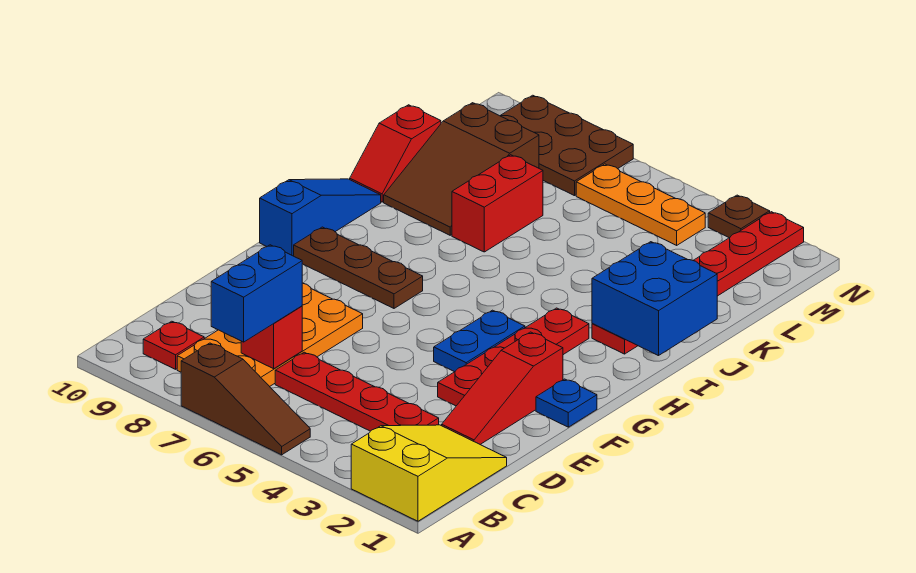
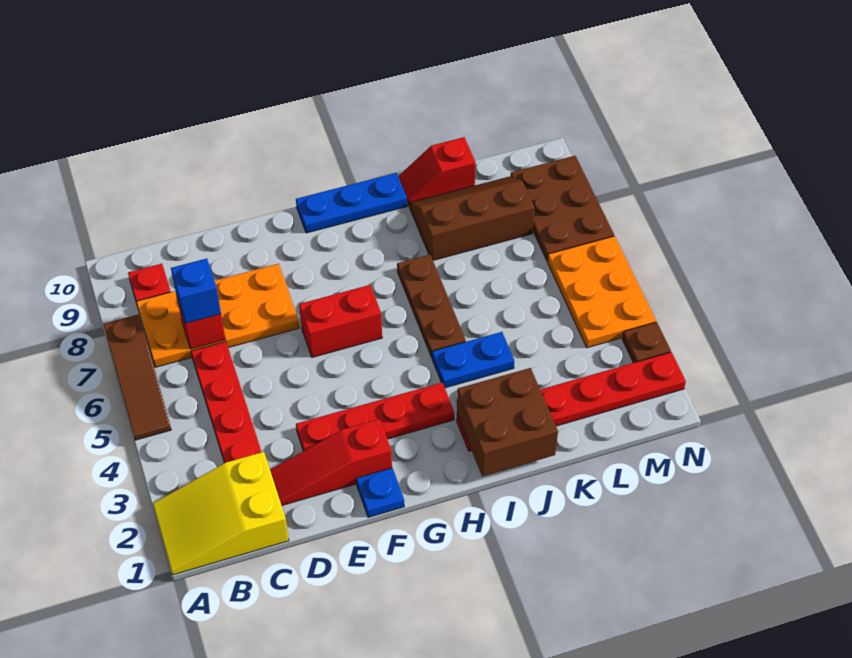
yellow 2x3 slope [351,425,507,521] -> yellow 2x3 slope turned to [153,452,289,575]
blue 1x2 brick [211,245,302,342] -> blue 1x1 brick [171,259,221,324]
blue 1x2 plate [434,310,525,372] -> blue 1x2 plate moved to [432,332,514,388]
brown 1x3 plate [294,227,423,308] -> brown 1x3 plate moved to [397,255,466,357]
blue 1x3 slope [260,179,381,256] -> blue 1x3 plate [296,173,407,233]
blue 2x2 brick [592,242,717,356] -> brown 2x2 brick [457,368,558,476]
red 1x2 brick [452,155,543,252] -> red 1x2 brick moved to [299,285,382,357]
brown 2x3 slope [384,103,539,235] -> brown 2x3 slope turned to [409,177,535,260]
orange 1x3 plate [576,164,705,245] -> orange 2x3 plate [547,236,656,348]

